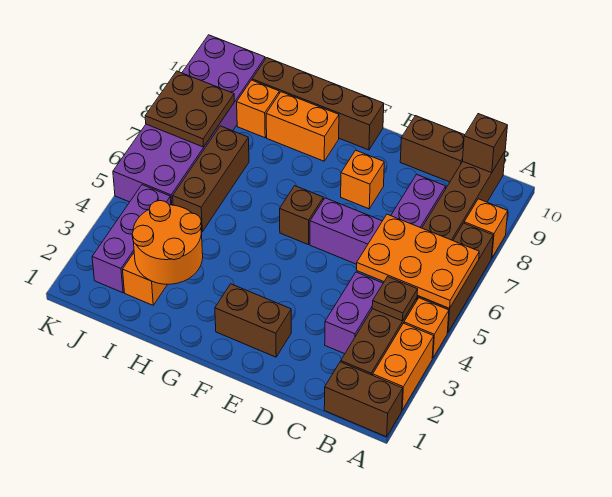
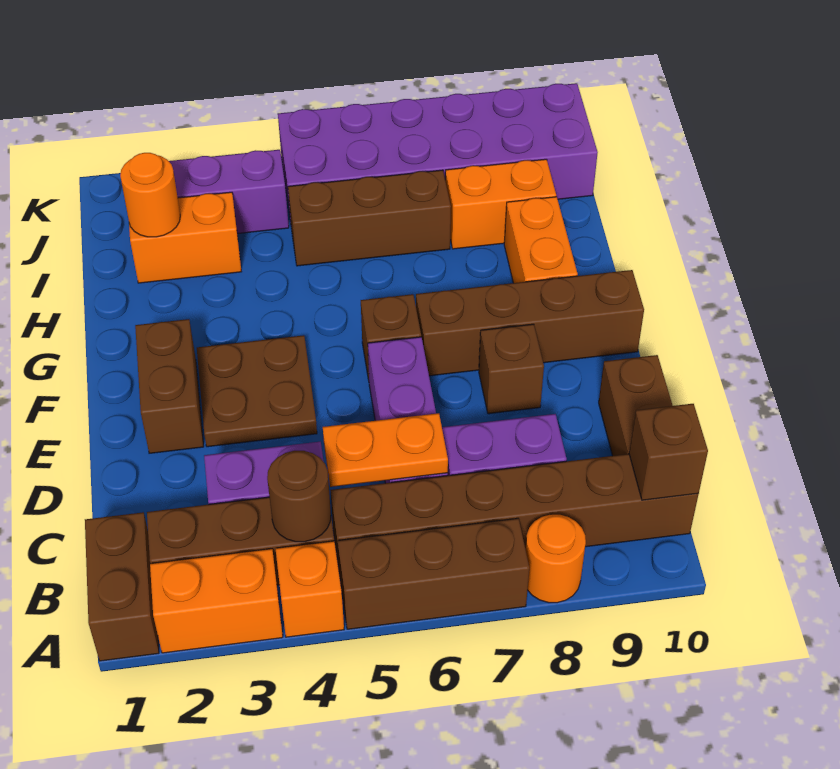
orange 2x3 plate [357,214,479,308] -> orange 1x2 plate [323,413,448,487]
orange 1x1 brick [464,199,508,258] -> orange 1x1 round brick [525,514,586,603]
brown 1x1 plate [372,277,418,321] -> brown 1x1 round brick [267,451,331,542]
orange 1x1 brick [341,150,384,209] -> brown 1x1 brick [479,324,544,414]
brown 1x4 brick [252,58,384,150] -> brown 1x4 brick turned to [416,270,644,376]
orange 2x2 round brick [132,201,203,284] -> orange 1x1 round brick [120,153,180,237]
orange 1x1 brick [237,80,279,138] -> orange 1x2 brick [445,159,556,249]
brown 2x2 plate [145,71,234,147] -> brown 2x2 plate moved to [197,335,317,447]

